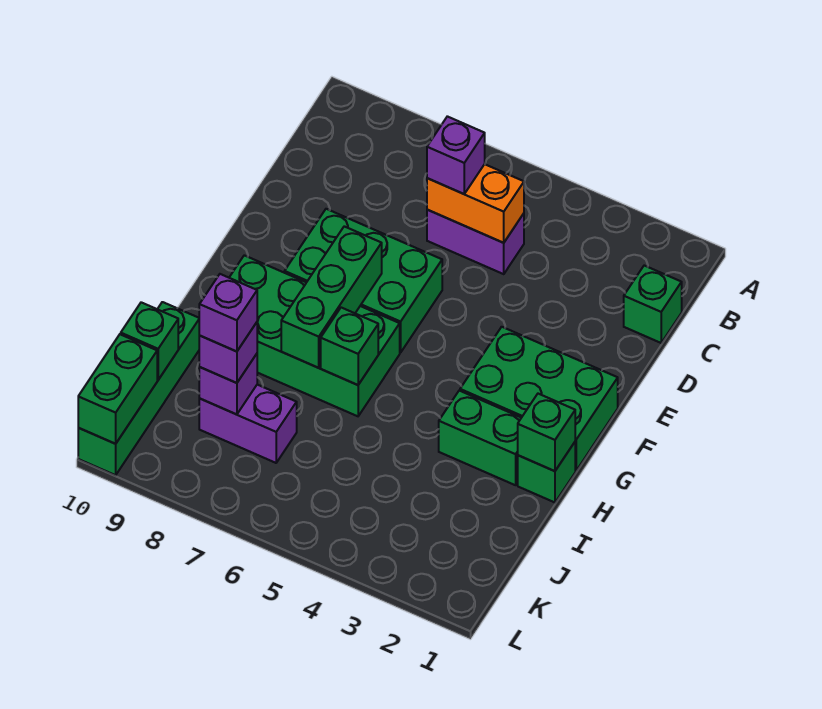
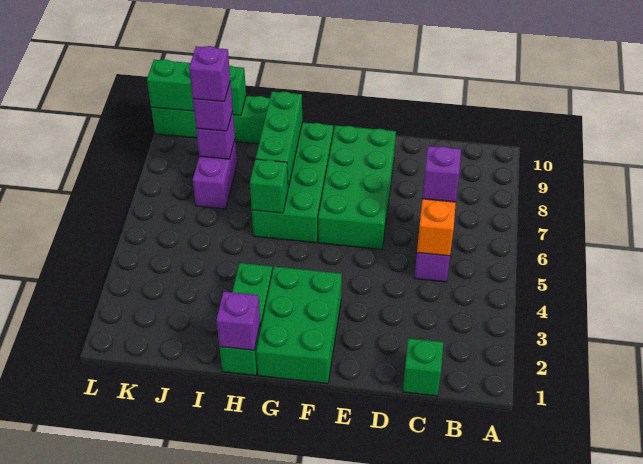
green 2x3 brick [284,209,442,353] -> green 2x4 brick [318,125,396,249]
green 1x3 brick [281,226,382,368] -> green 1x3 brick turned to [256,92,302,188]
green 1x1 brick [518,394,575,471] -> purple 1x1 brick [216,292,260,350]

